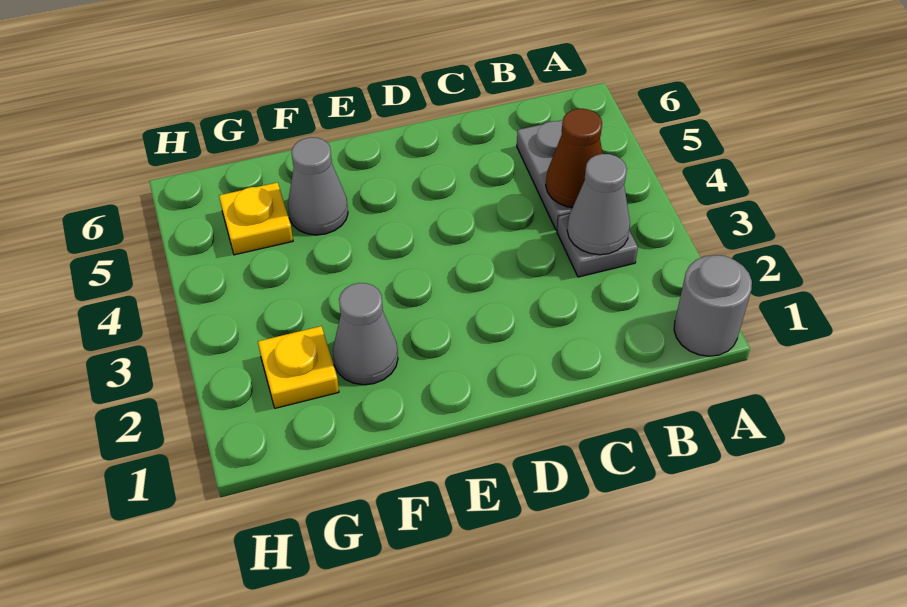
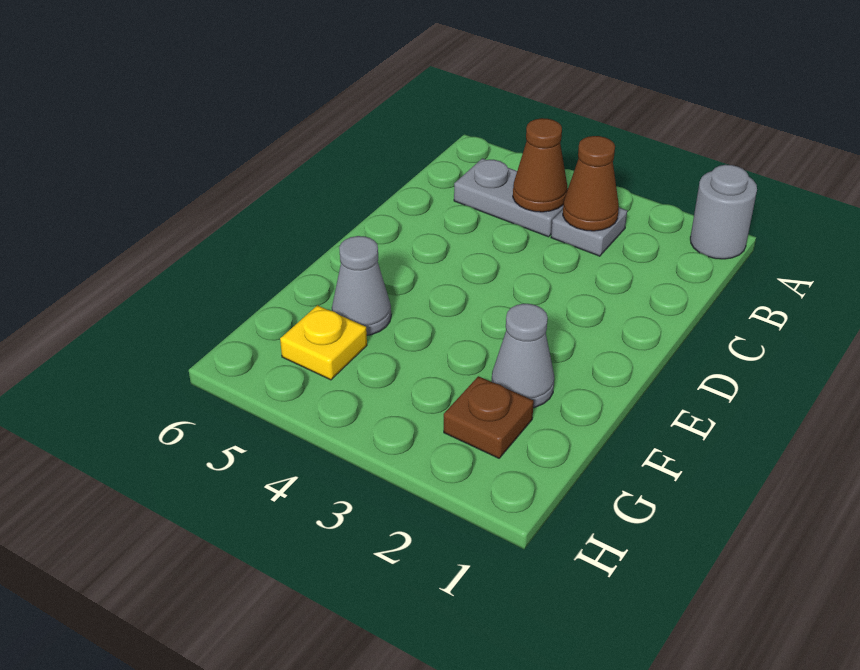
grey 1x1 cone [567,154,630,255] -> brown 1x1 cone [563,136,619,231]
yellow 1x1 plate [258,326,339,408] -> brown 1x1 plate [444,376,534,458]

